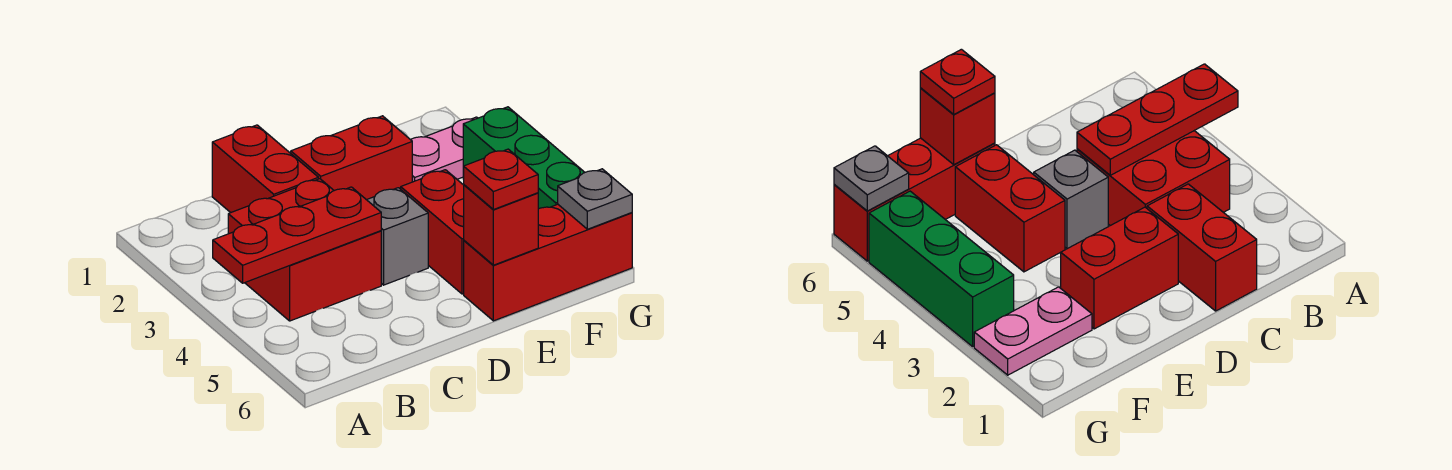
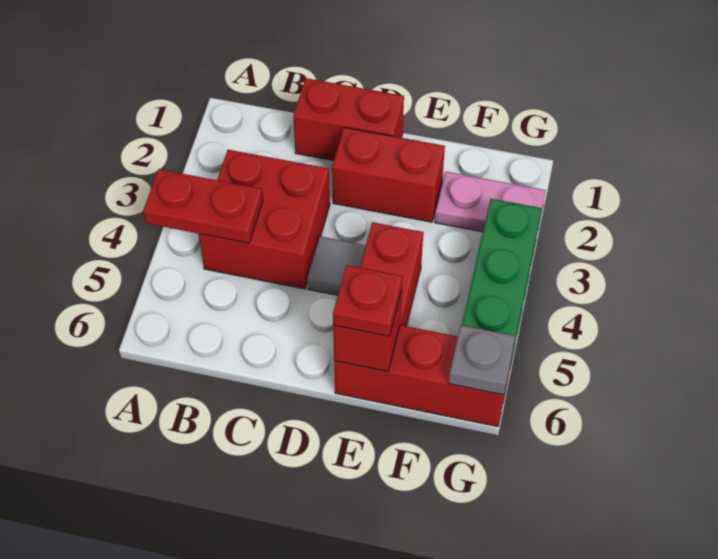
red 1x3 plate [213,187,381,283] -> red 1x2 plate [143,169,263,243]
red 1x2 brick [212,125,318,213] -> red 1x2 brick turned to [293,78,404,161]
grey 1x1 brick [367,188,428,285] -> grey 1x1 tile [307,237,366,295]

